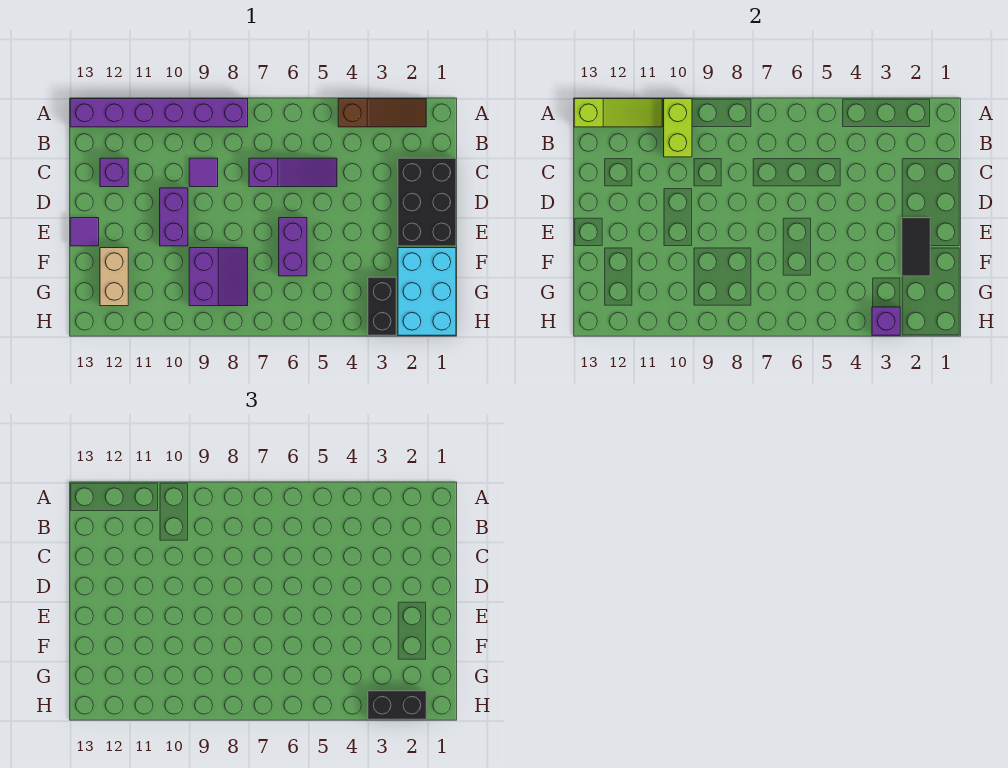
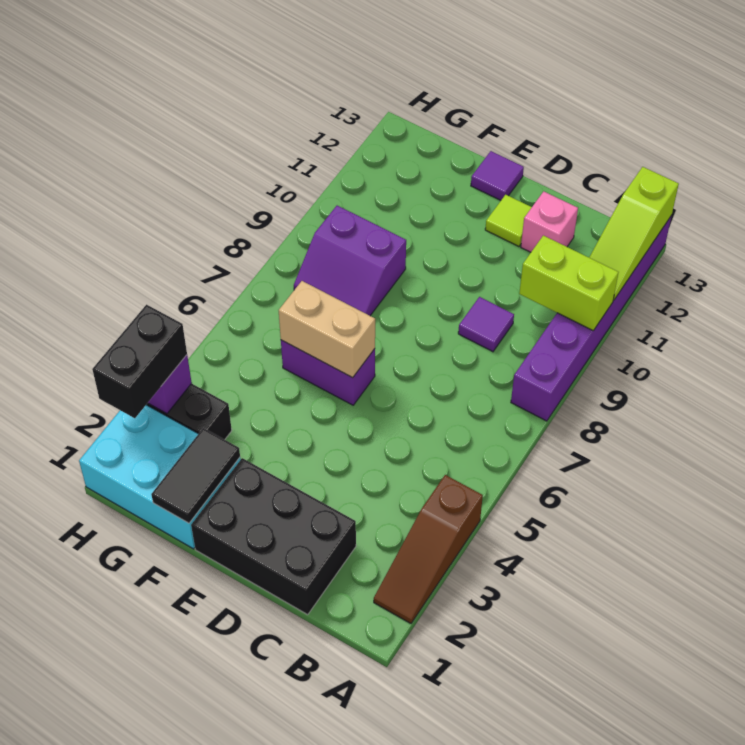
purple 1x3 slope [249,158,337,187] -> none
purple 1x1 brick [100,158,128,187] -> pink 1x1 brick [521,191,578,252]
purple 1x2 brick [160,188,188,246] -> none
none -> lime 1x1 tile [485,195,532,246]
black 1x2 tile [902,218,930,276] -> black 1x2 tile turned to [151,428,240,523]
tan 1x2 brick [100,248,128,306] -> tan 1x2 brick moved to [279,281,375,378]

